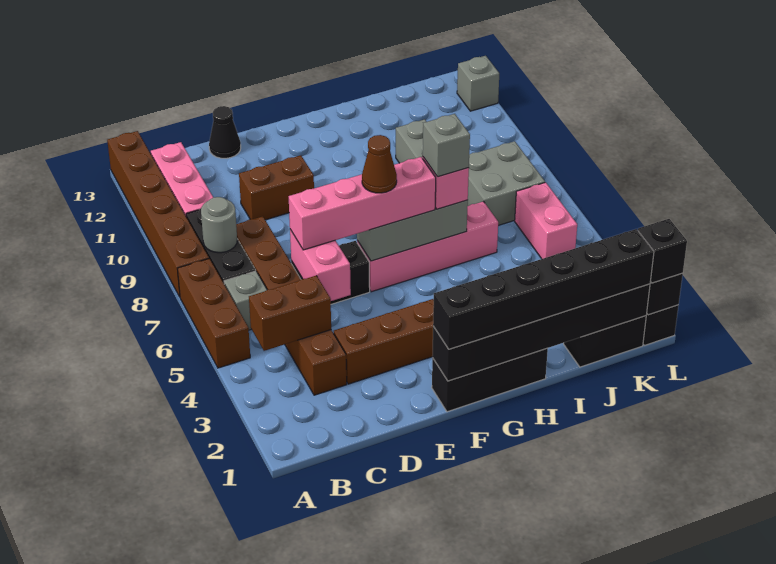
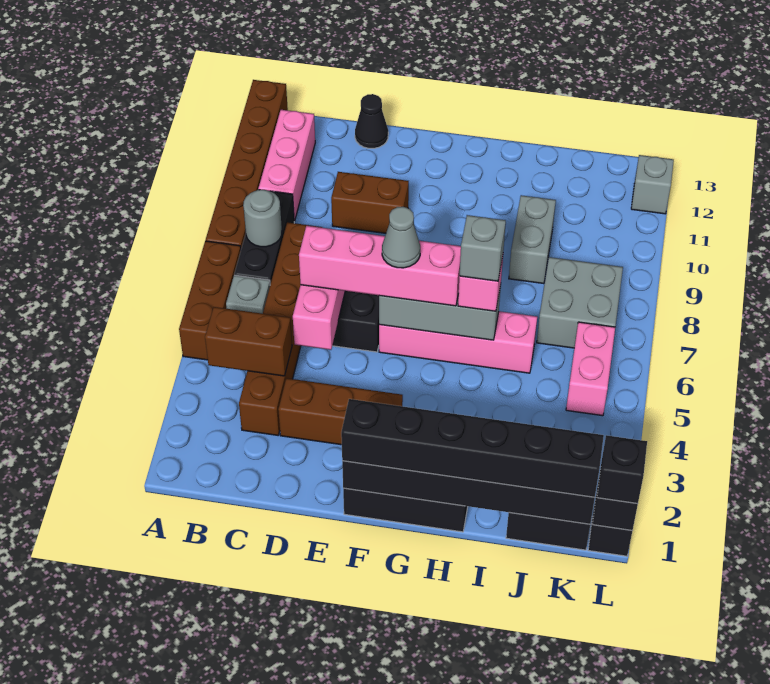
brown 1x1 cone [362,135,397,193] -> grey 1x1 cone [382,207,420,268]

